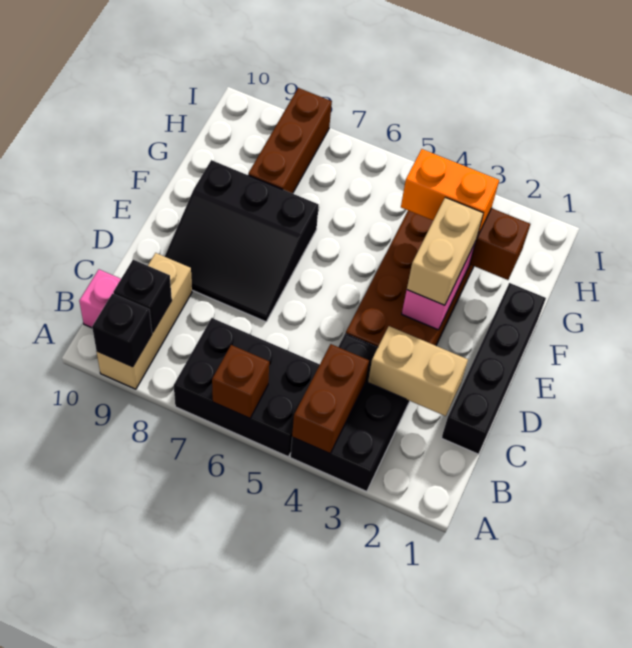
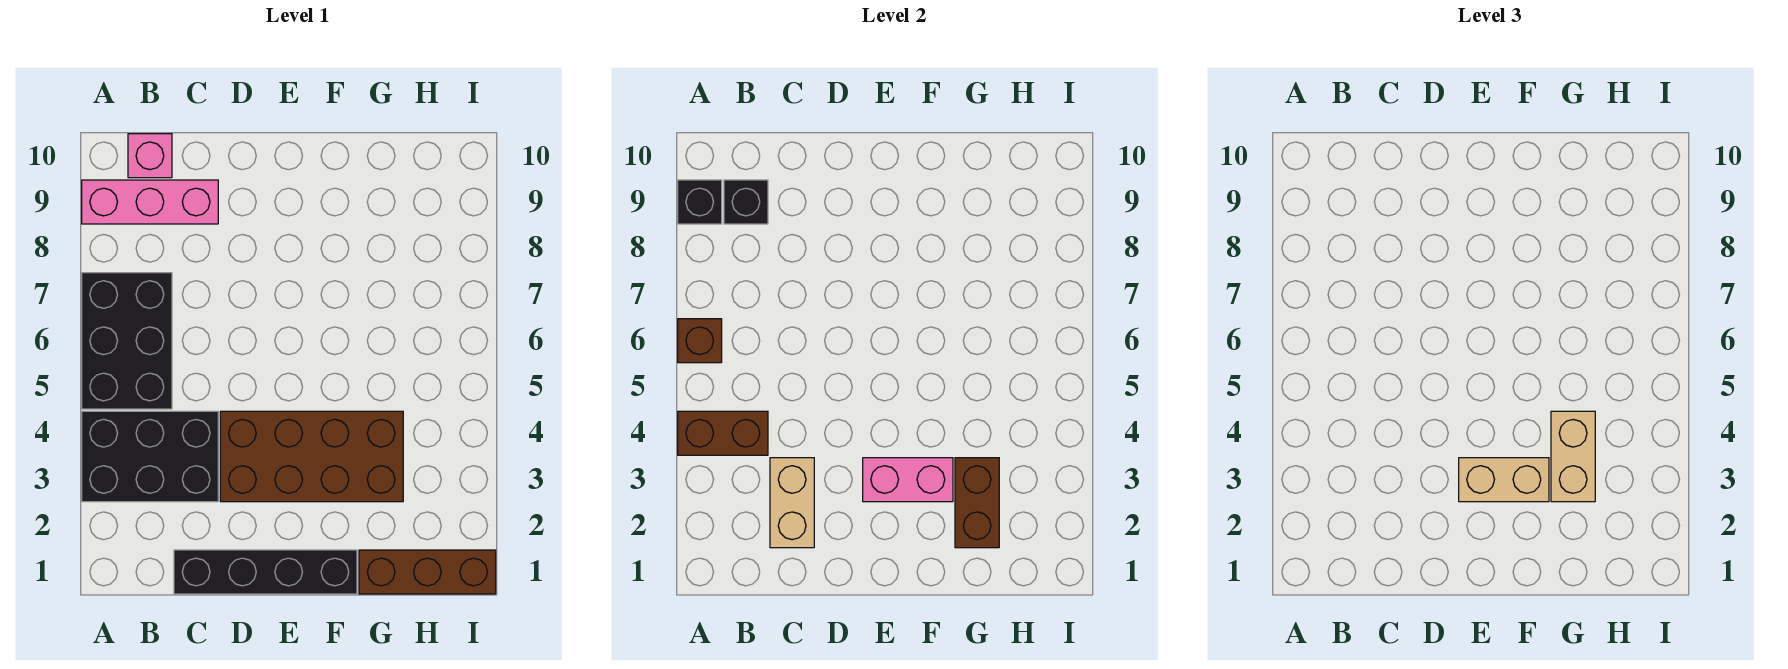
tan 1x3 brick [96,253,192,389] -> pink 1x3 brick [82,180,218,224]
black 3x3 slope [165,160,319,322] -> none
orange 1x2 brick [401,149,499,237] -> tan 1x2 brick [1551,411,1595,502]
brown 1x3 brick [248,88,332,193] -> brown 1x3 brick moved to [359,550,496,594]

